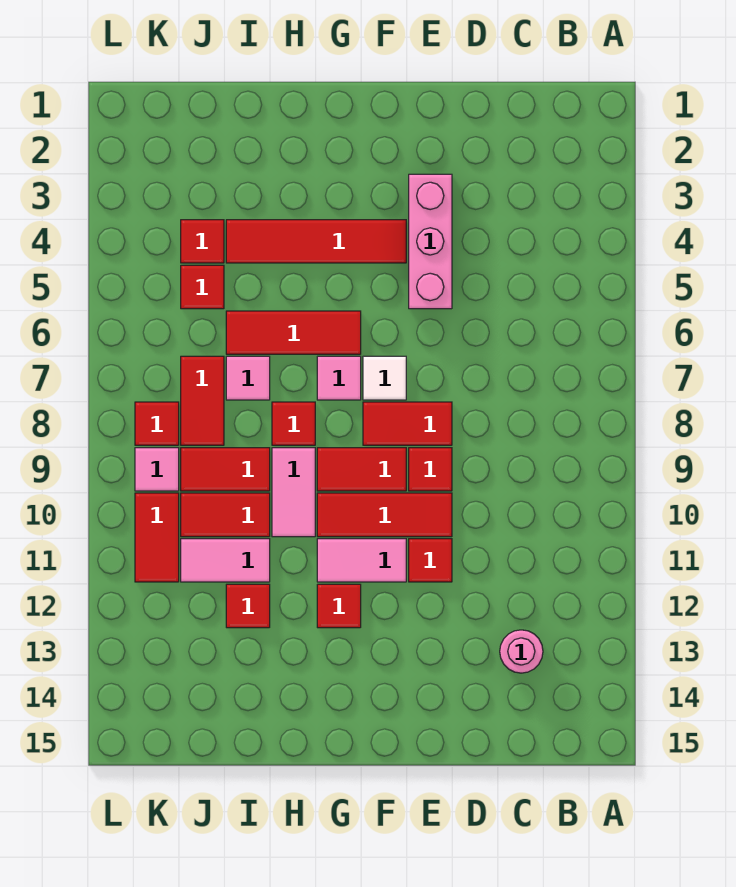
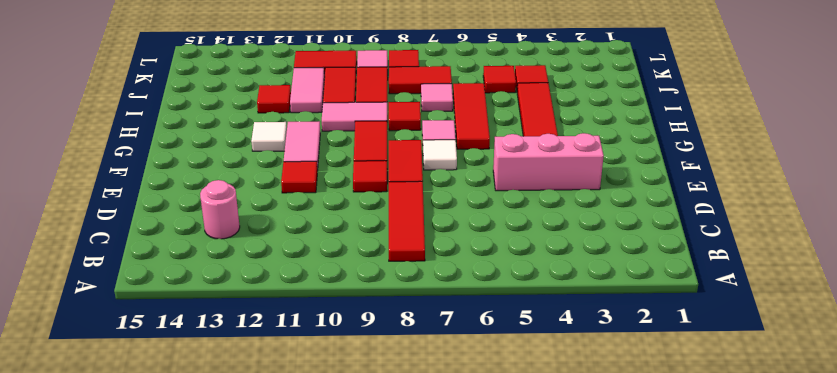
red 1x3 tile [317,493,452,537] -> red 1x3 tile moved to [389,181,425,261]
red 1x1 tile [317,584,361,628] -> white 1x1 tile [251,122,287,151]

